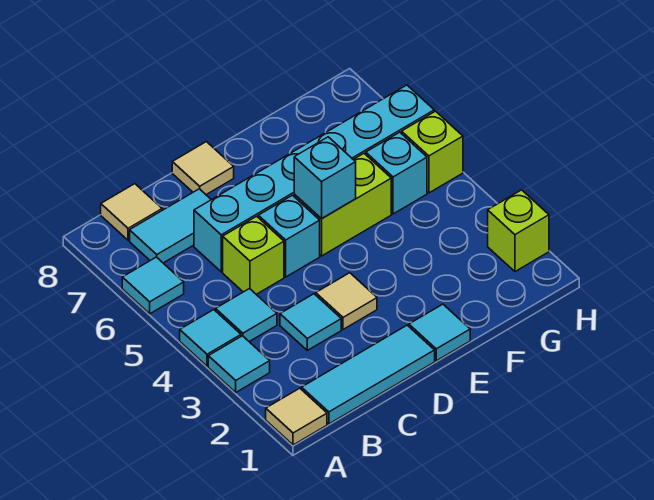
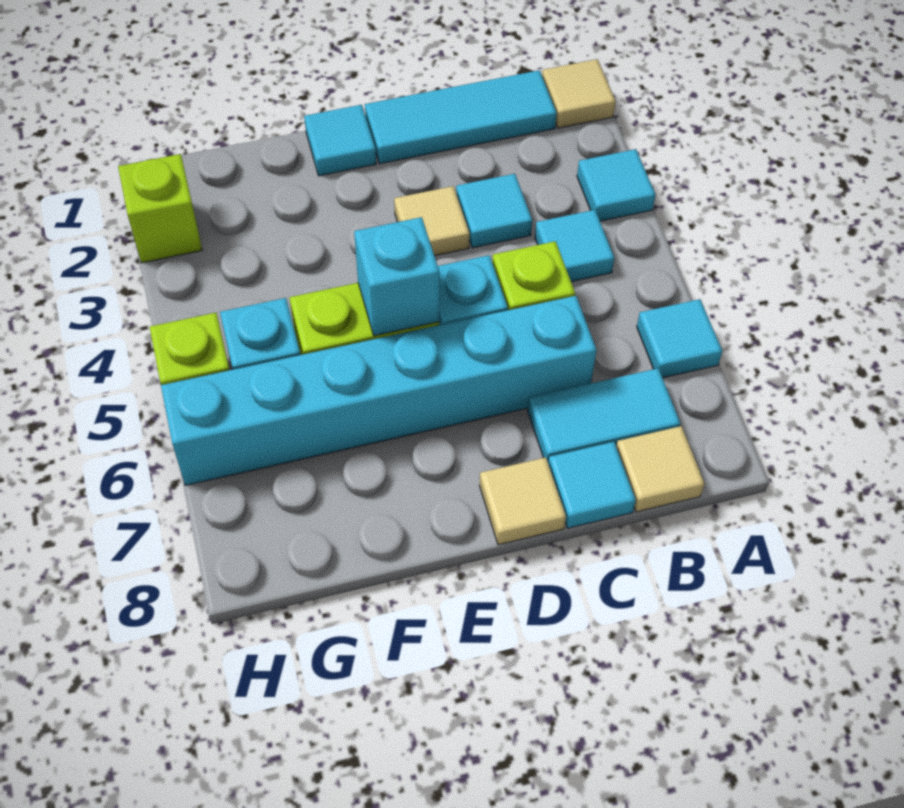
cyan 1x1 tile [180,310,241,366] -> cyan 1x1 tile moved to [548,442,636,528]

